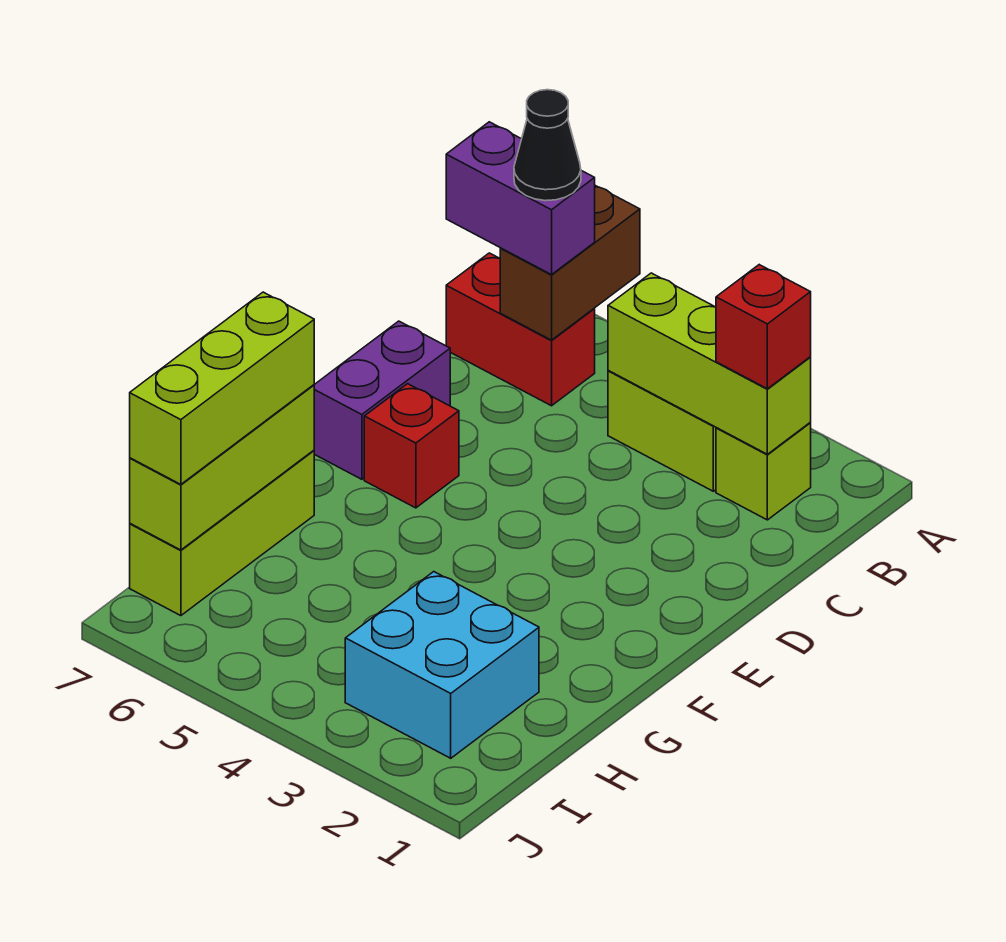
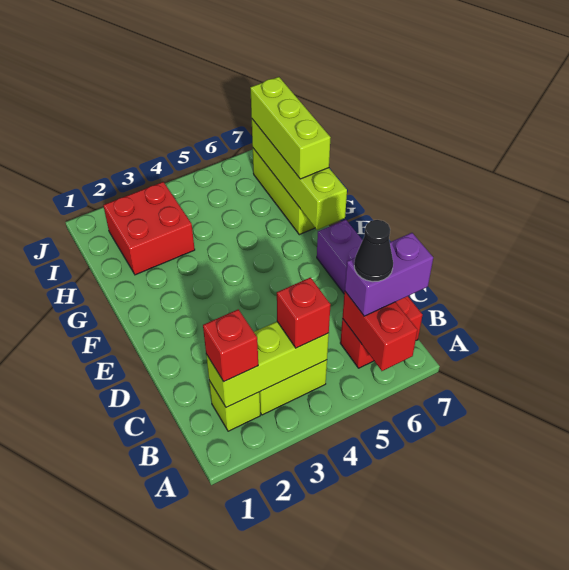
brown 1x2 brick [500,186,640,340] -> red 1x2 brick [342,292,417,371]
red 1x1 brick [364,384,459,508] -> red 1x1 brick moved to [277,278,331,348]
lime 1x3 brick [130,385,314,550] -> lime 1x4 brick [252,119,347,230]
cyan 2x2 brick [345,572,539,758] -> red 2x2 brick [103,182,195,275]

